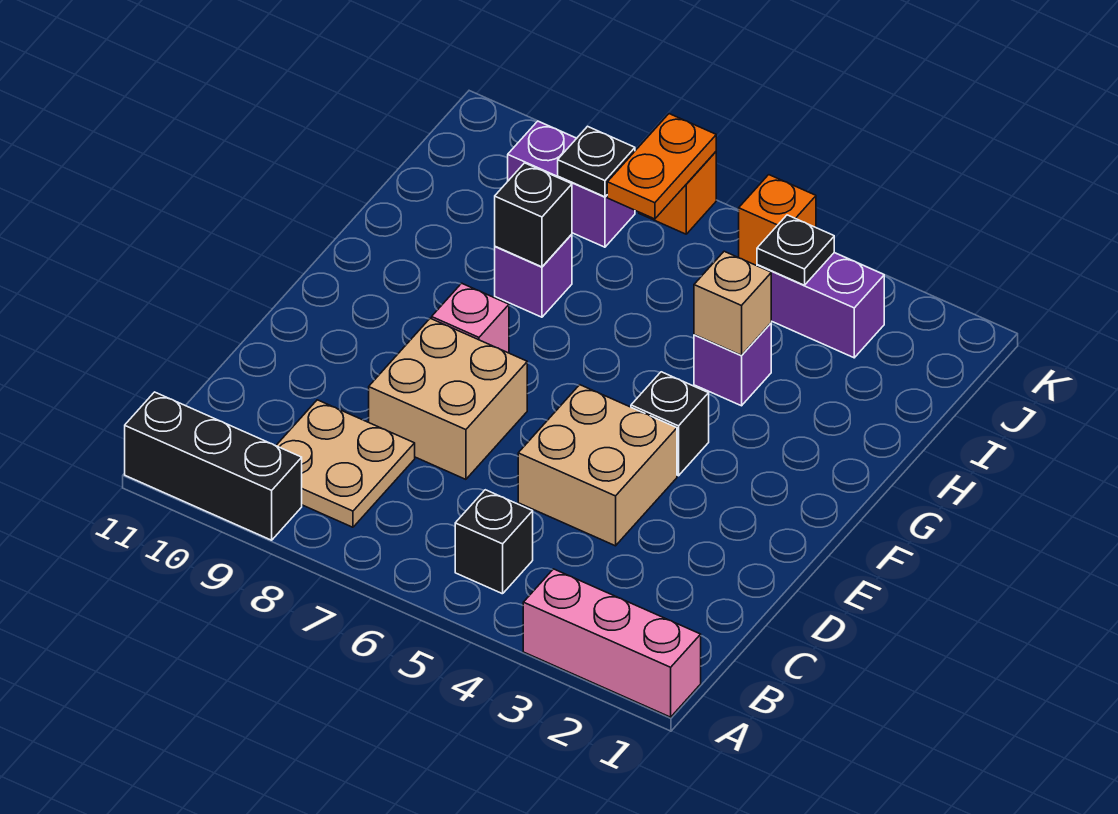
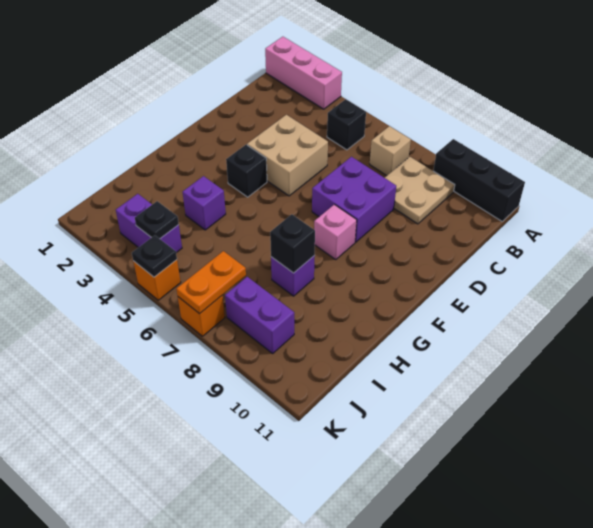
tan 2x2 brick [369,318,527,479] -> purple 2x2 brick [312,157,396,242]
tan 1x1 brick [694,251,771,355] -> tan 1x1 brick moved to [370,126,411,176]
black 1x1 plate [558,126,635,197] -> black 1x1 plate moved to [132,235,177,277]

